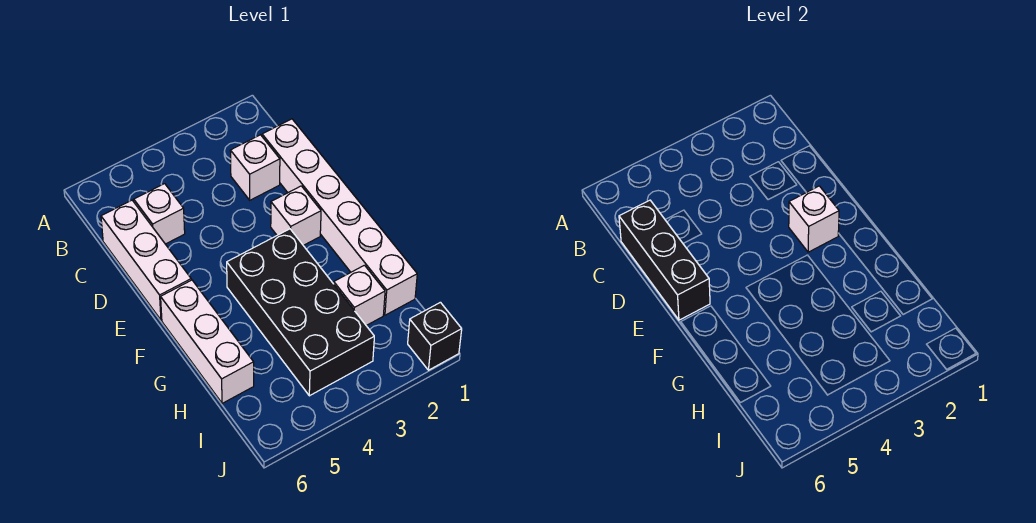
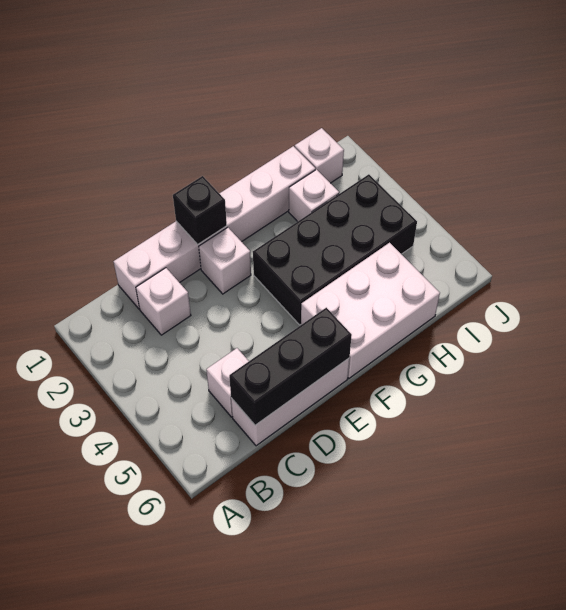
white 1x1 brick [789,186,839,252] -> white 1x1 brick moved to [295,128,344,183]
white 1x3 brick [161,280,254,403] -> white 2x3 brick [301,243,440,378]
black 1x1 brick [408,302,462,370] -> black 1x1 brick moved to [173,176,227,244]

